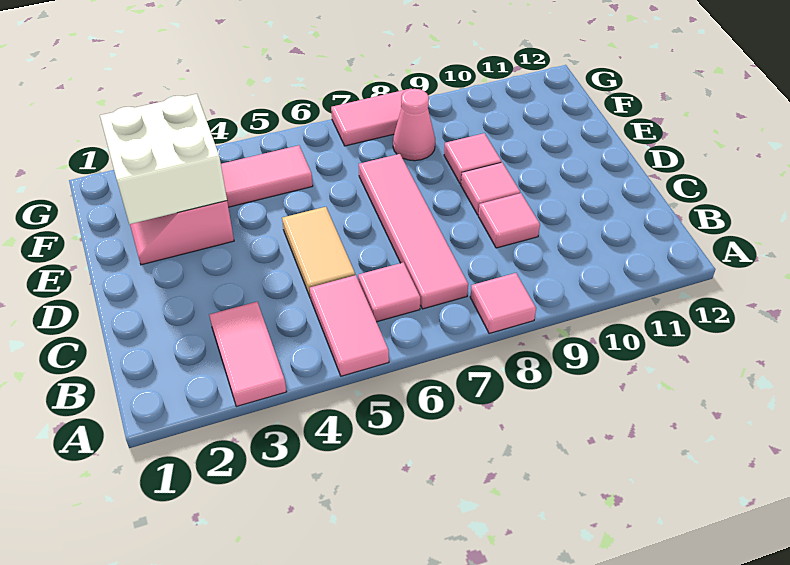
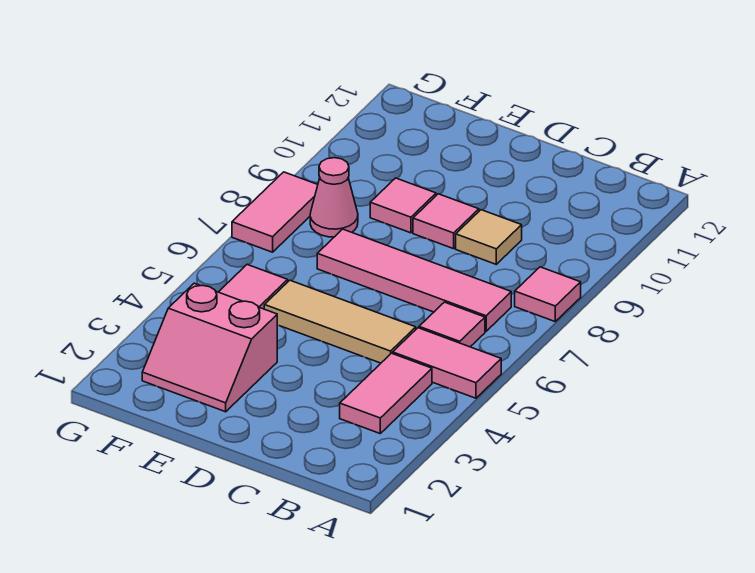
pink 1x2 tile [209,302,286,406] -> pink 1x2 tile turned to [340,353,432,433]
tan 1x2 tile [282,207,355,298] -> tan 1x3 tile [264,280,416,363]
pink 1x1 tile [478,193,540,248] -> tan 1x1 tile [456,210,522,264]
white 2x2 brick [100,94,227,224] -> none

